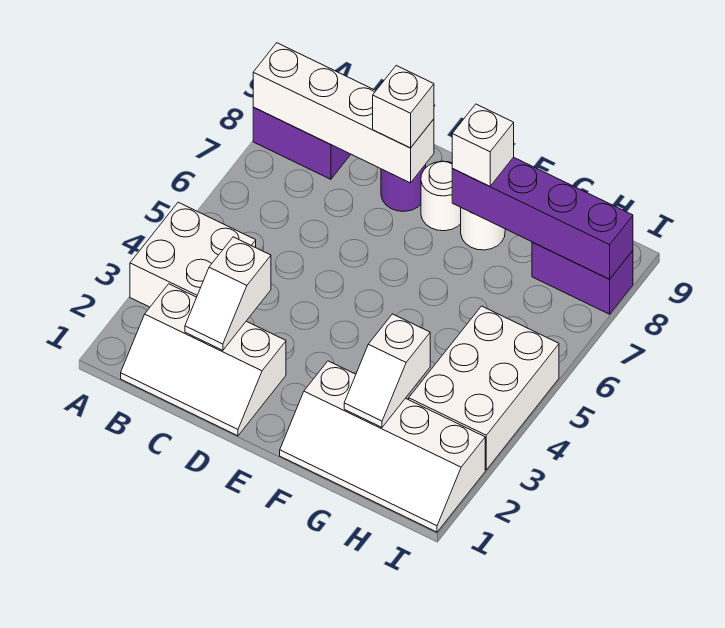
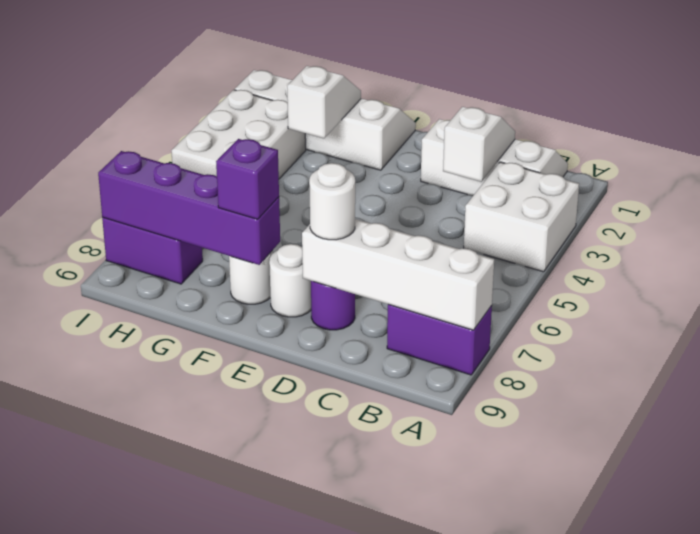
white 1x1 brick [373,66,434,148] -> white 1x1 round brick [309,163,355,240]
white 1x1 brick [452,104,514,186] -> purple 1x1 brick [216,139,279,219]

